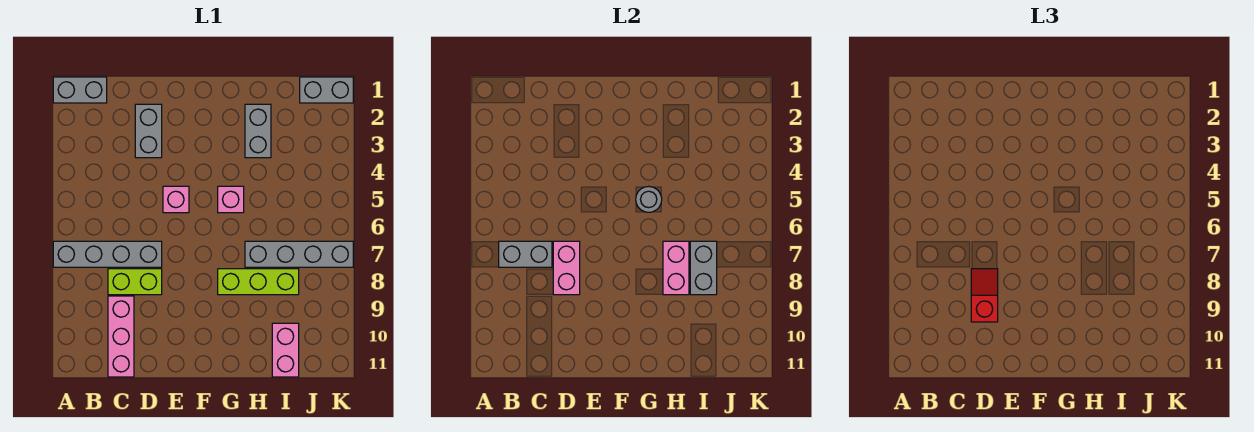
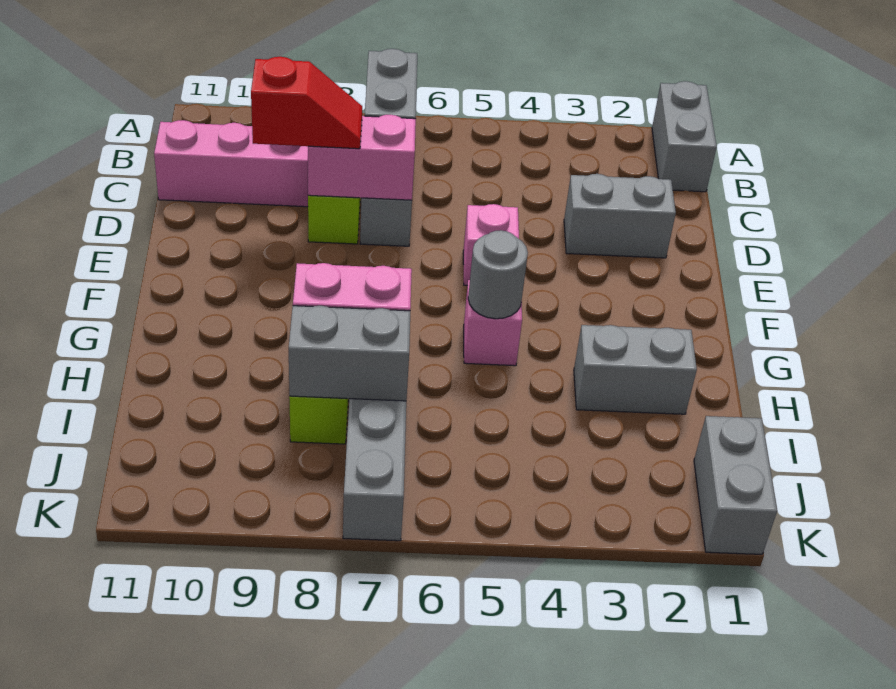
pink 1x2 brick [272,323,299,377] -> none

